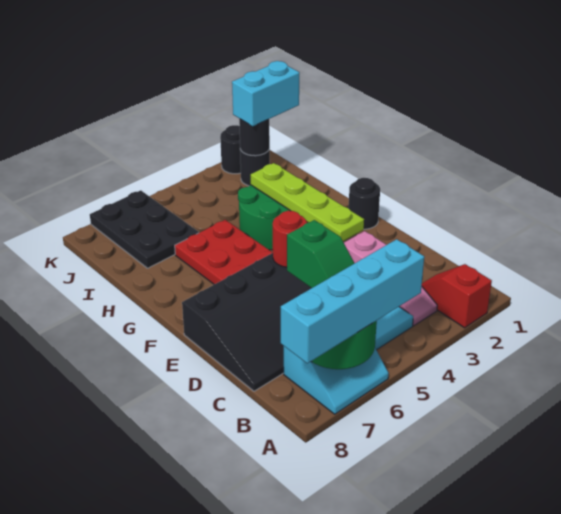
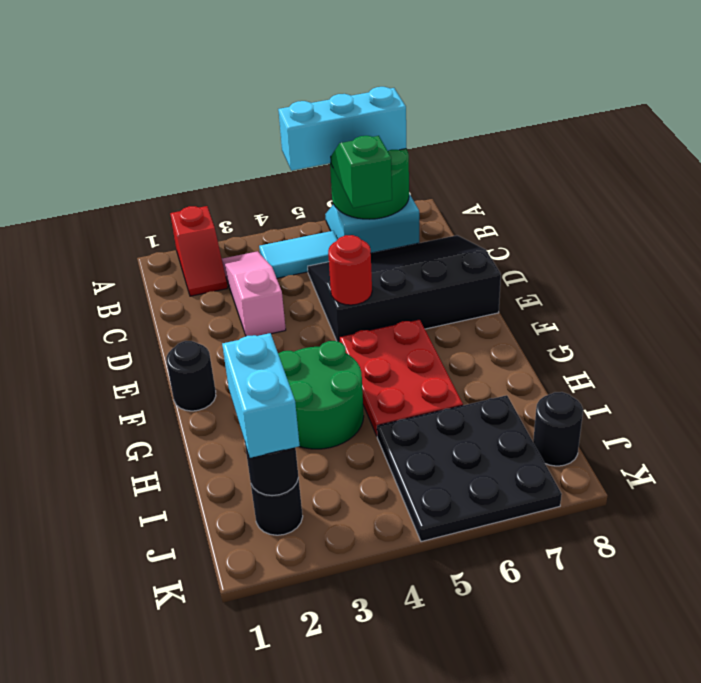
cyan 1x4 brick [281,239,424,363] -> cyan 1x3 brick [278,87,406,171]
lime 1x4 plate [251,163,364,241] -> none
black 2x3 plate [90,190,199,268] -> black 3x3 plate [377,395,562,542]
cyan 1x2 brick [232,61,299,126] -> cyan 1x2 brick turned to [222,333,300,458]
black 1x1 round brick [220,125,241,174] -> black 1x1 round brick moved to [533,392,583,466]

